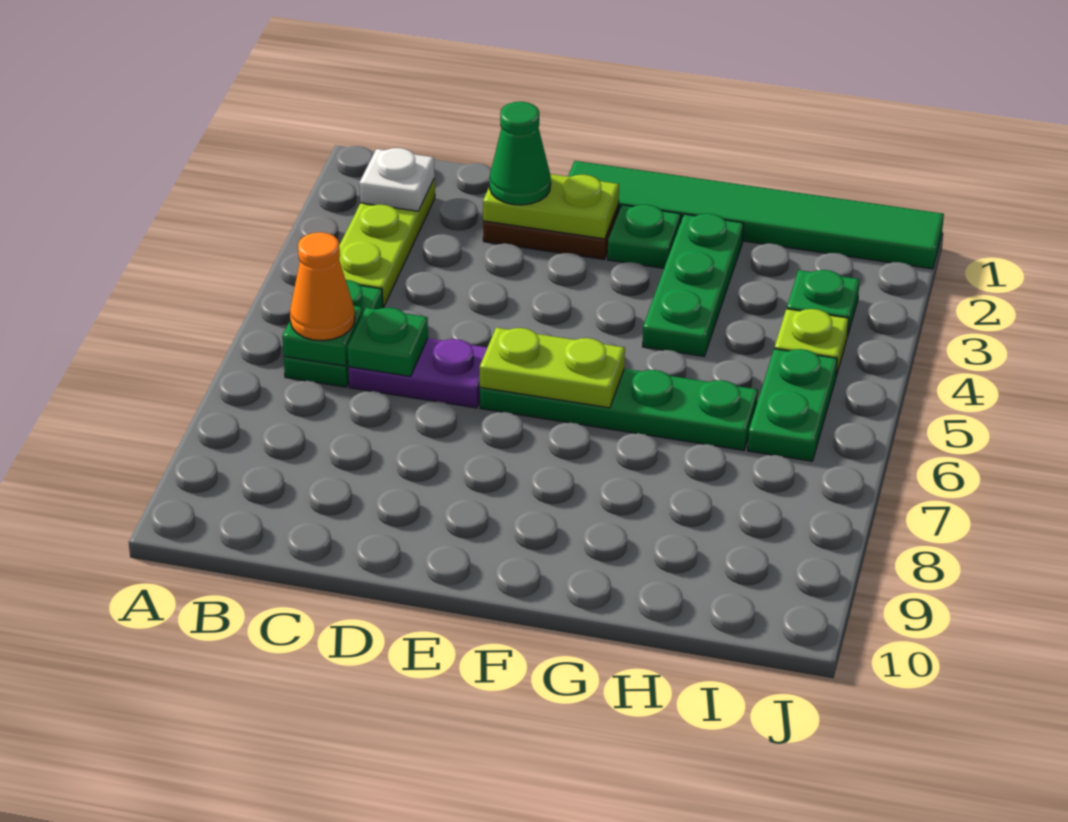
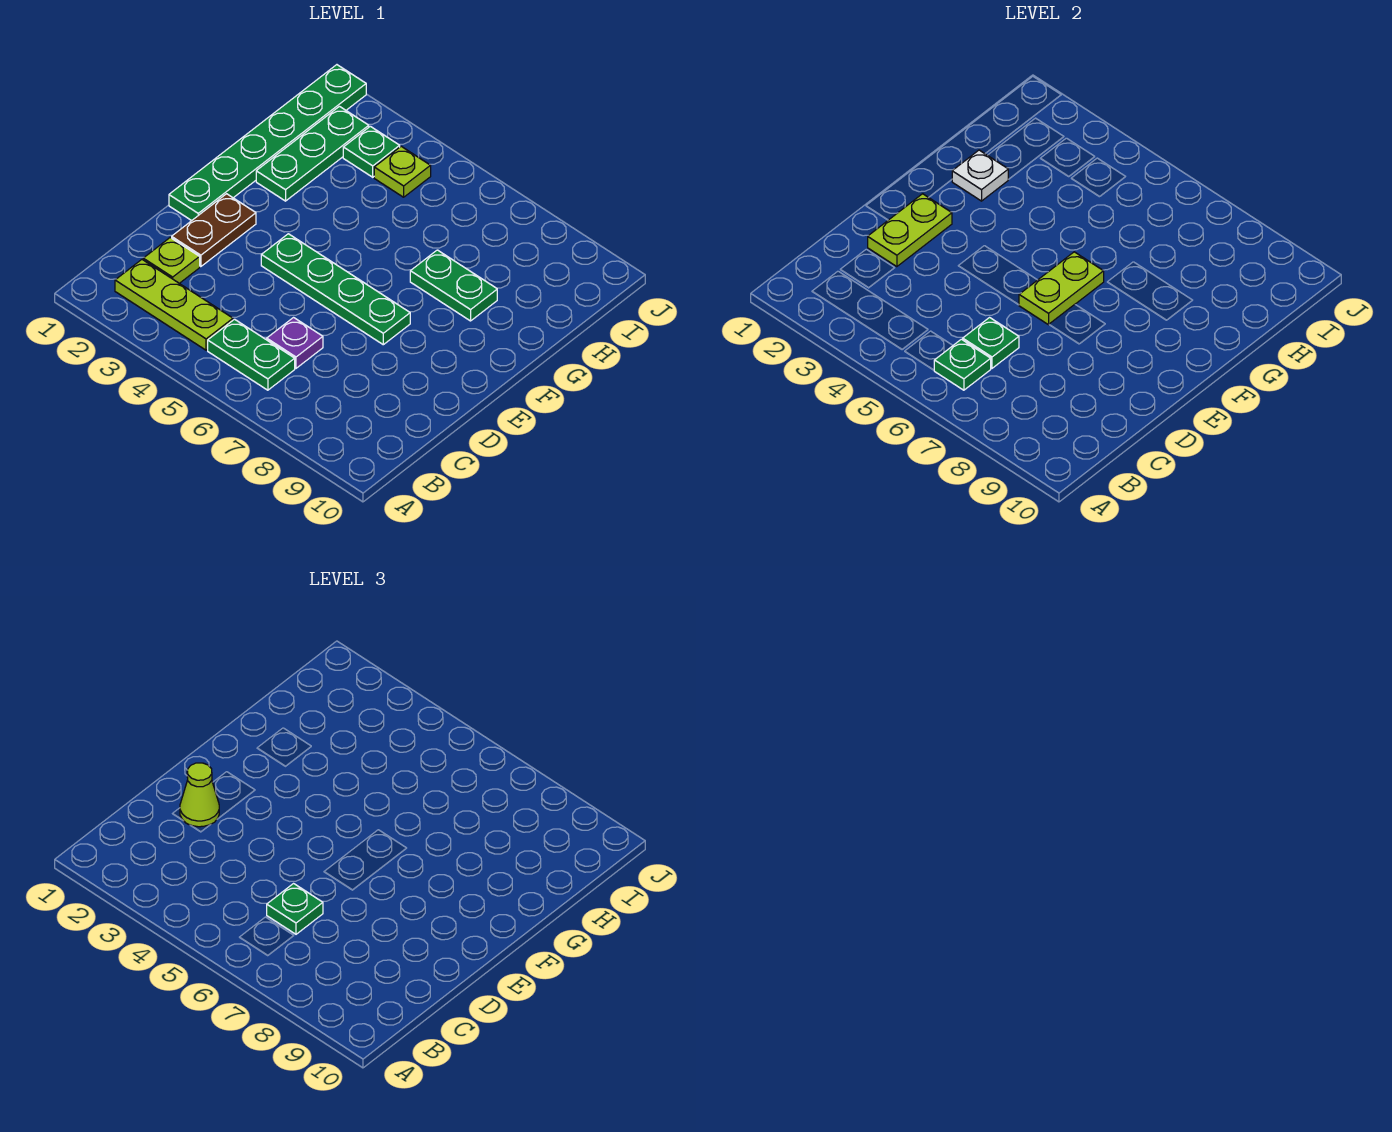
white 1x1 plate [359,148,435,211] -> white 1x1 plate moved to [952,150,1008,201]
orange 1x1 cone [290,232,355,341] -> none
none -> lime 1x1 plate [143,238,200,283]
purple 1x2 plate [349,338,487,408] -> purple 1x1 plate [267,318,323,368]
green 1x1 cone [490,102,551,205] -> lime 1x1 cone [180,763,219,827]
green 1x6 tile [568,161,944,269] -> green 1x6 plate [169,65,366,221]
green 1x4 plate [480,369,758,450] -> green 1x4 plate turned to [261,234,410,345]
green 1x1 plate [608,204,681,268] -> green 1x1 plate moved to [267,884,323,934]
green 1x3 plate [643,214,744,356] -> green 1x3 plate turned to [256,107,369,201]
green 1x2 plate [748,349,837,461] -> green 1x2 plate moved to [410,250,497,321]

